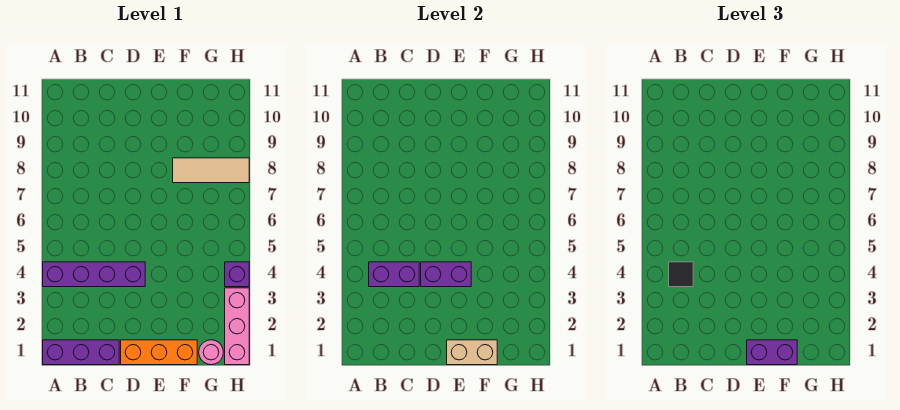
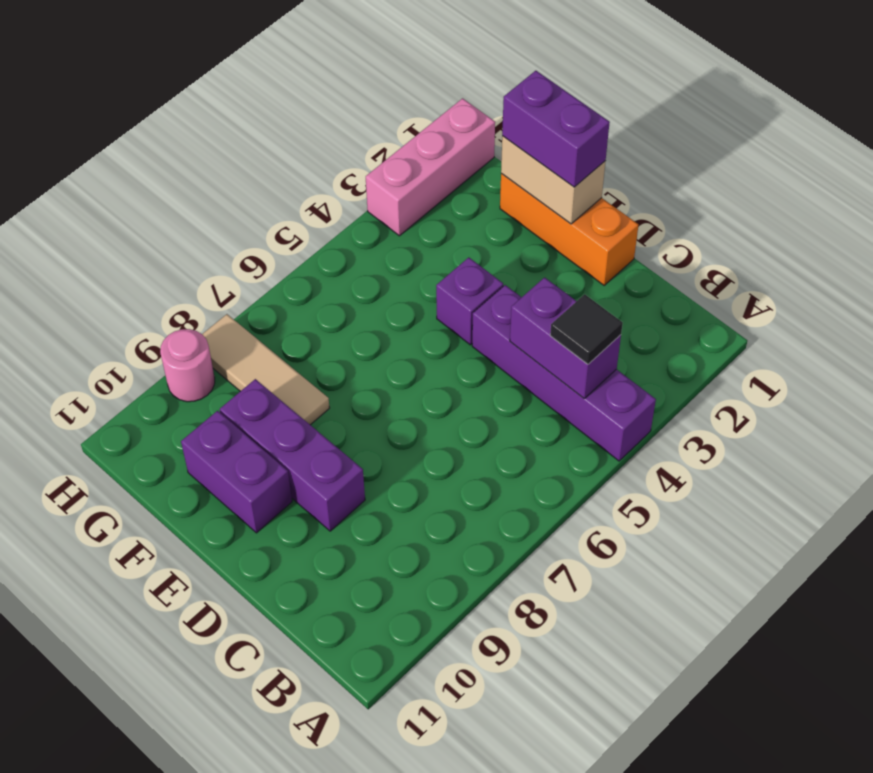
purple 1x3 brick [43,340,119,365] -> purple 1x3 brick moved to [220,379,365,531]
purple 1x2 brick [421,262,471,287] -> purple 1x2 brick moved to [181,411,292,533]
pink 1x1 round brick [199,340,223,365] -> pink 1x1 round brick moved to [160,329,215,402]
purple 1x1 brick [225,262,249,287] -> purple 1x1 brick moved to [436,257,503,345]

